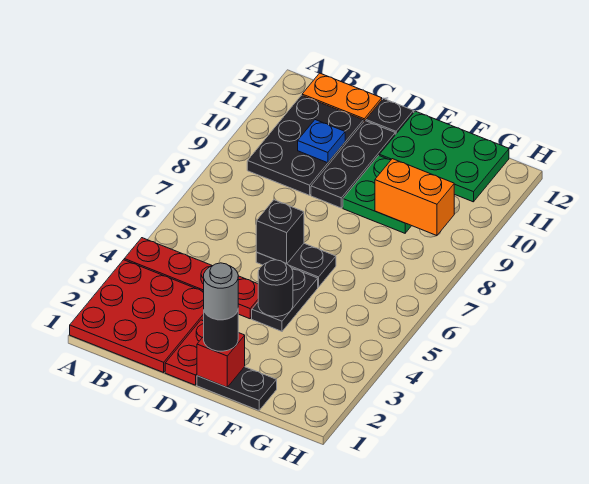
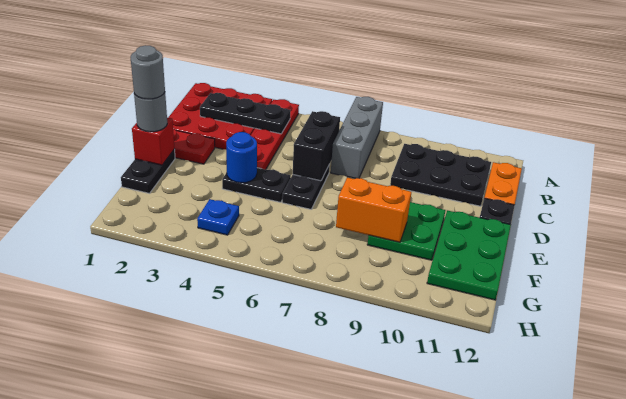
none -> grey 1x3 brick [331,97,383,178]
blue 1x1 plate [298,120,345,163] -> blue 1x1 plate moved to [197,199,239,235]
black 1x1 brick [256,200,304,264] -> black 1x2 brick [293,111,340,181]
black 1x3 plate [311,121,395,208] -> black 1x3 plate moved to [200,93,290,134]
black 1x1 round brick [204,311,238,351] -> grey 1x1 round brick [134,93,167,132]
black 1x1 round brick [258,260,293,317] -> blue 1x1 round brick [226,132,257,183]
orange 1x2 brick [375,159,454,236] -> orange 1x2 brick turned to [336,177,411,242]

